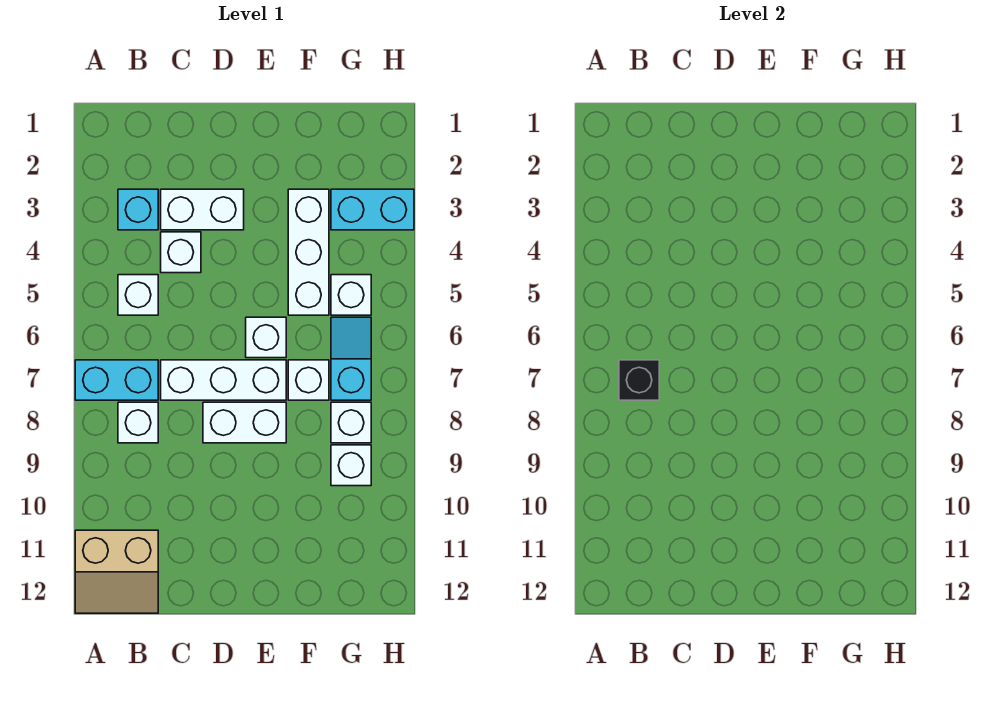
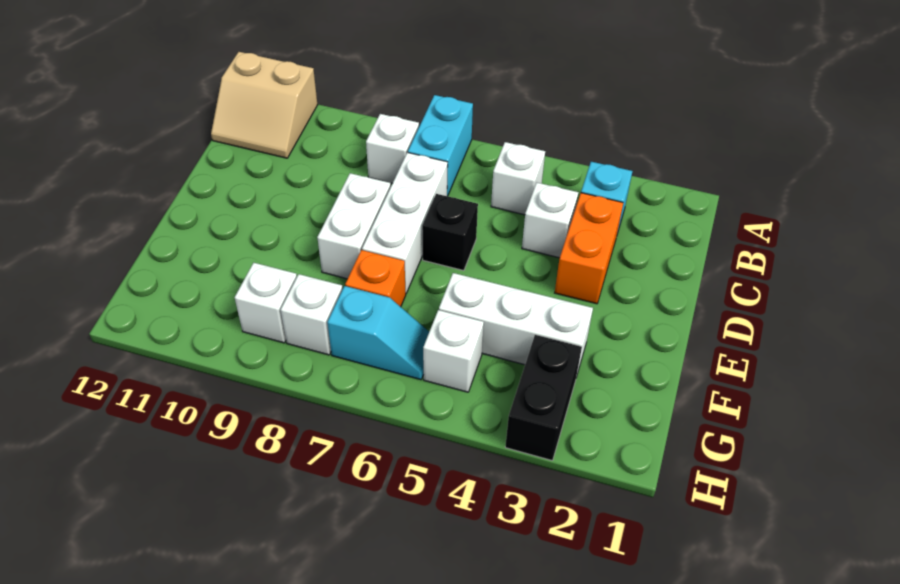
tan 2x2 slope [75,530,158,613] -> tan 2x2 slope turned to [211,52,318,158]
black 1x1 brick [619,360,659,400] -> black 1x1 brick moved to [422,194,478,271]
white 1x2 brick [161,189,244,230] -> orange 1x2 brick [555,193,623,304]
white 1x1 brick [246,317,286,358] -> none
white 1x1 brick [288,360,329,400] -> orange 1x1 brick [345,250,406,307]
cyan 1x2 brick [331,189,414,230] -> black 1x2 brick [505,335,582,460]

